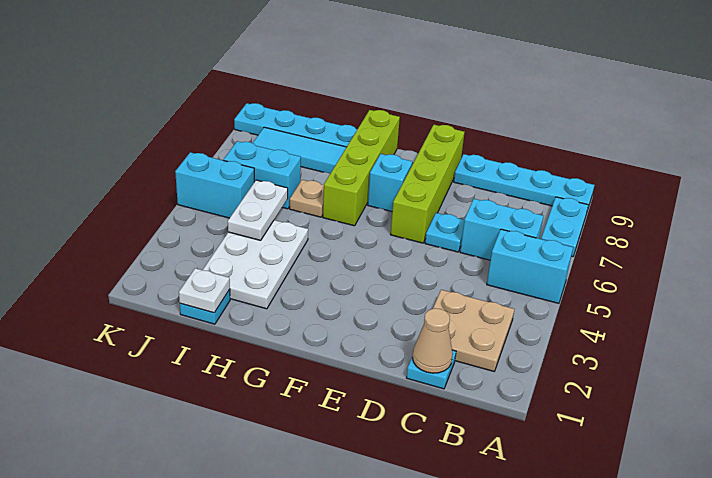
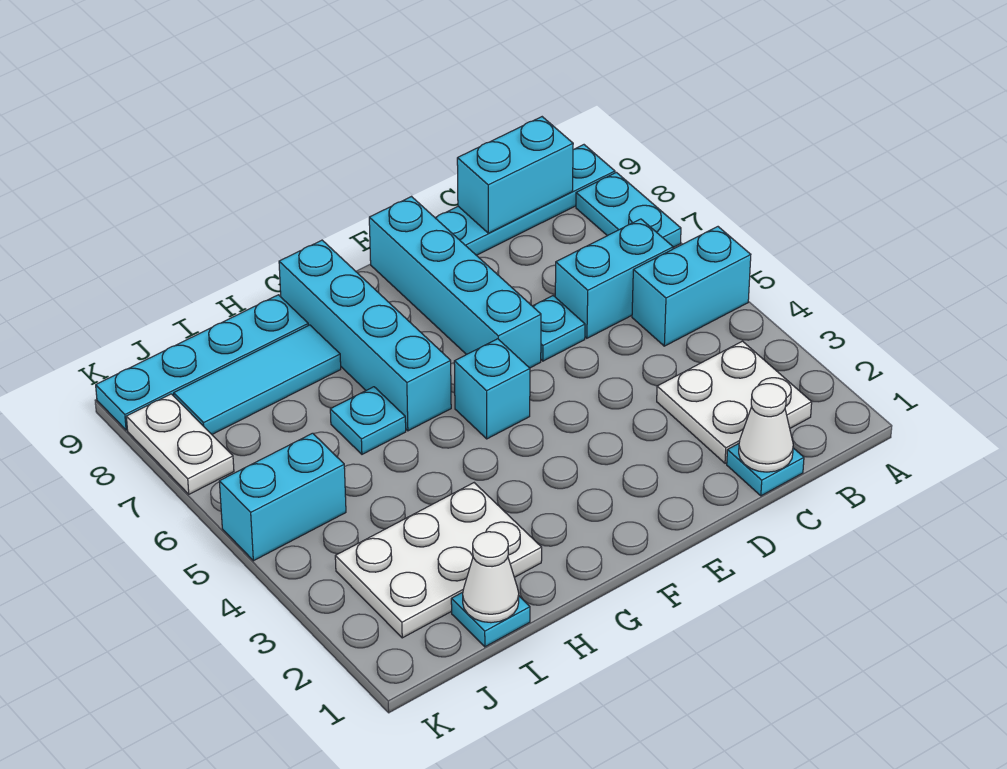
tan 2x2 plate [433,290,514,371] -> white 2x2 plate [657,341,812,463]
tan 1x1 cone [413,308,453,373] -> white 1x1 cone [739,384,793,472]
lime 1x4 brick [390,125,464,243] -> cyan 1x4 brick [369,197,541,368]
cyan 1x1 brick [368,154,412,212] -> cyan 1x1 brick moved to [454,339,530,439]
lime 1x4 brick [323,110,400,226] -> cyan 1x4 brick [279,240,451,431]
white 2x3 plate [203,220,308,309] -> white 2x3 plate turned to [335,483,542,638]
tan 1x1 plate [290,180,324,217] -> cyan 1x1 plate [330,387,406,454]
white 1x1 plate [179,268,230,313] -> white 1x1 cone [463,532,519,623]
white 1x2 plate [228,180,288,240] -> white 1x2 plate moved to [126,394,234,494]
cyan 1x2 brick [223,141,301,209] -> cyan 1x2 brick moved to [457,117,573,233]

